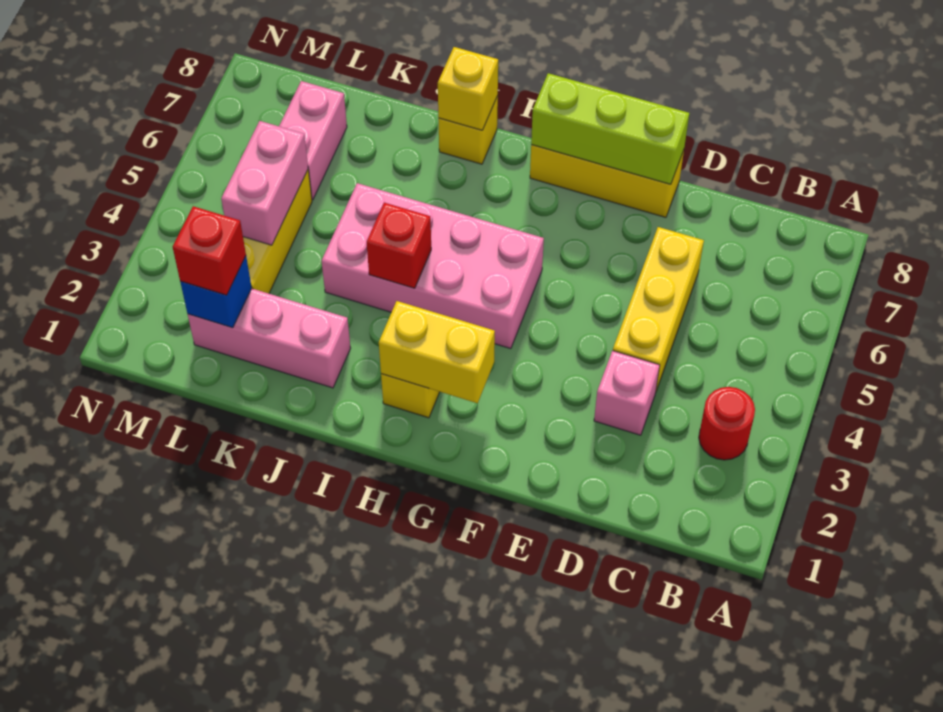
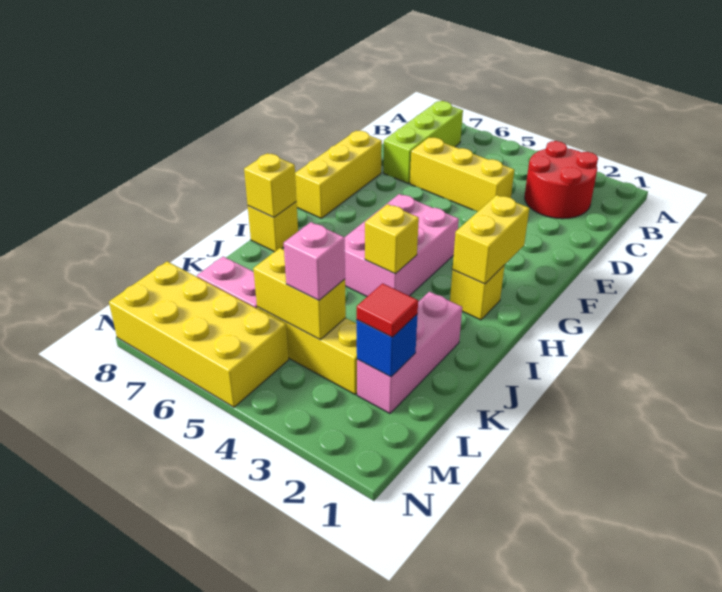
red 1x1 round brick [699,387,755,460] -> red 2x2 round brick [525,141,598,219]
pink 1x1 brick [594,351,660,435] -> pink 1x1 brick moved to [284,222,345,300]
lime 1x3 brick [531,73,689,184] -> lime 1x3 brick moved to [383,101,463,184]
pink 2x4 brick [322,183,544,349] -> pink 2x3 brick [345,194,459,297]
red 1x1 brick [367,203,431,288] -> yellow 1x1 brick [365,204,419,274]
red 1x1 brick [173,206,246,295] -> red 1x1 tile [357,283,418,337]
pink 1x2 brick [221,121,308,245] -> yellow 1x2 brick [253,248,346,340]
none -> yellow 2x4 brick [109,261,289,407]

